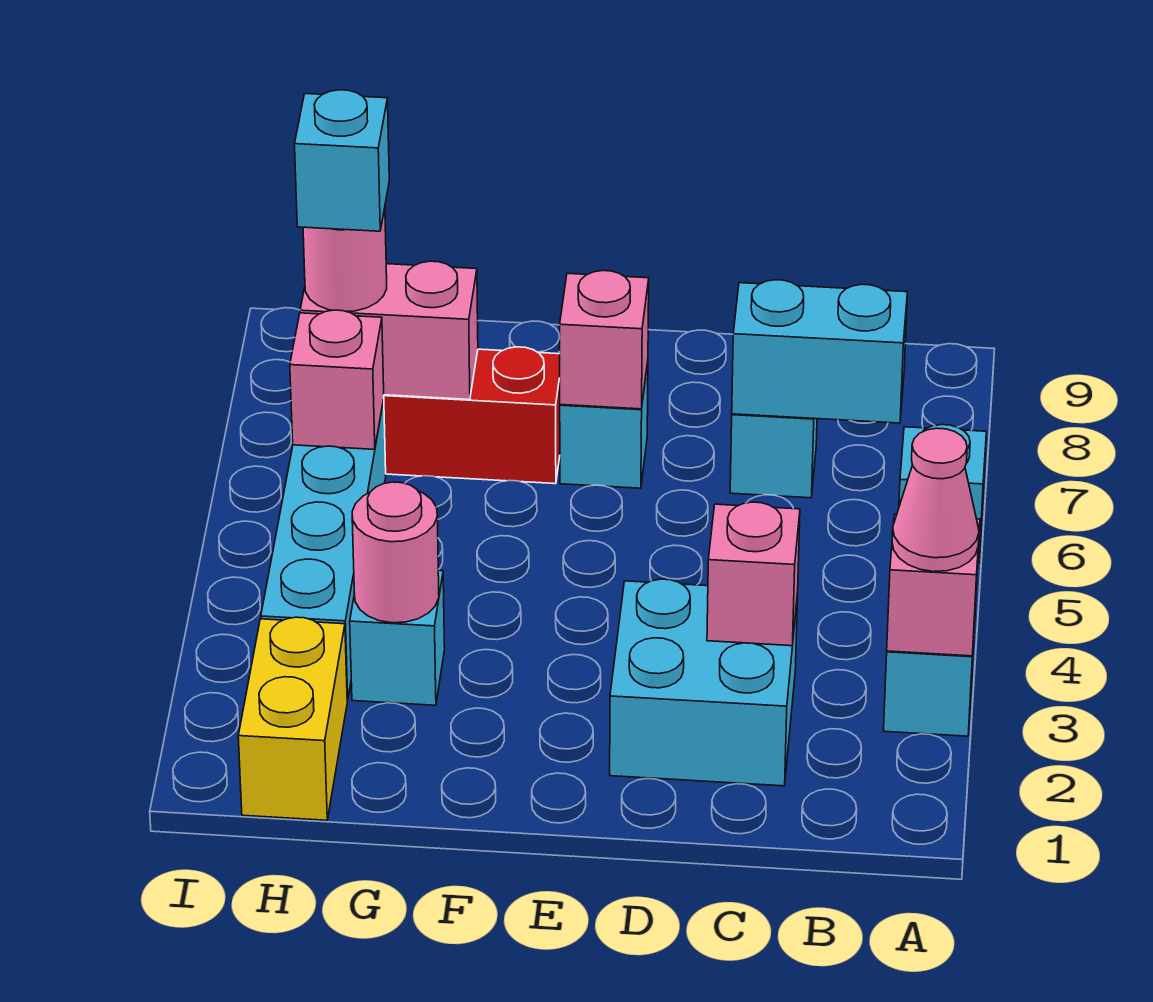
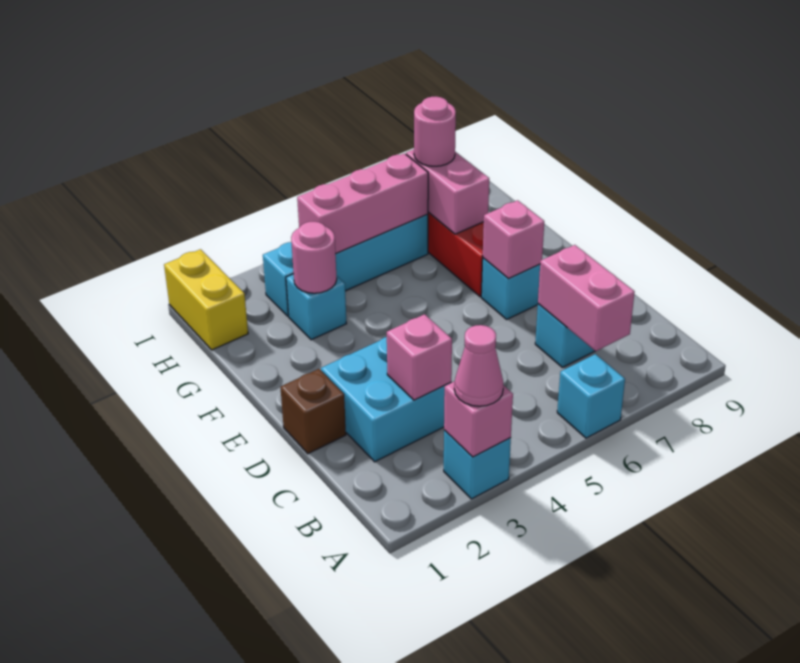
cyan 1x2 brick [732,280,907,423] -> pink 1x2 brick [538,245,635,351]
none -> brown 1x1 brick [280,369,346,454]
yellow 1x2 brick [238,617,347,820] -> yellow 1x2 brick turned to [164,249,248,350]
pink 1x1 brick [290,310,384,449] -> pink 1x3 brick [297,153,428,254]
cyan 1x1 brick [295,90,389,231] -> none

